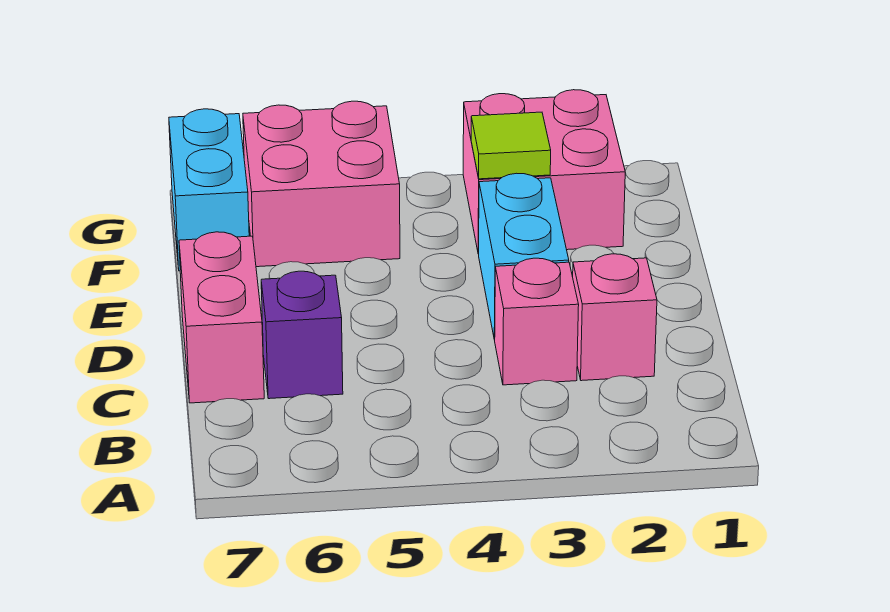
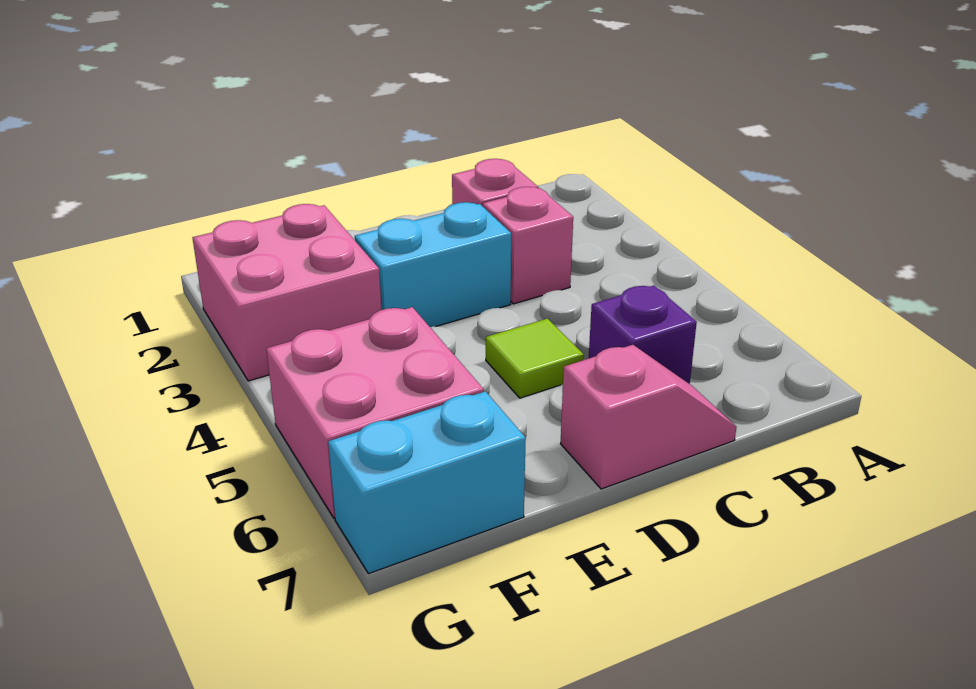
pink 1x2 brick [179,232,264,403] -> pink 1x2 slope [560,345,736,489]
lime 1x1 tile [471,112,551,179] -> lime 1x1 tile moved to [486,318,584,398]

